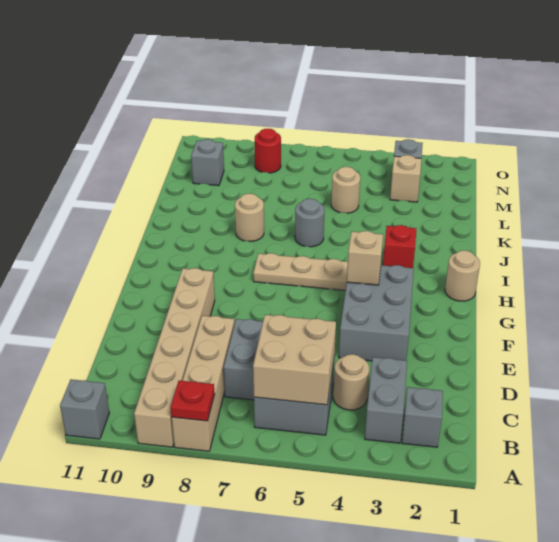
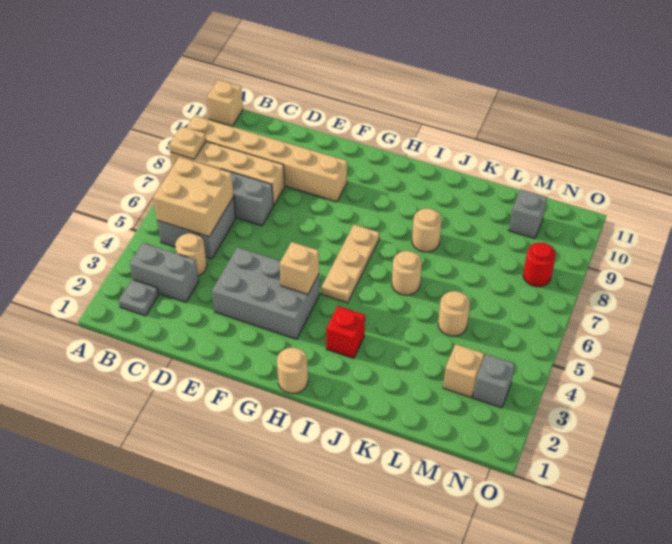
red 1x1 plate [171,381,215,421] -> tan 1x1 plate [169,126,206,159]
grey 1x1 brick [60,379,109,439] -> tan 1x1 brick [207,80,243,126]
grey 1x1 brick [402,387,443,447] -> grey 1x1 plate [119,279,159,316]
grey 1x1 round brick [295,199,325,247] -> tan 1x1 round brick [392,251,422,295]

